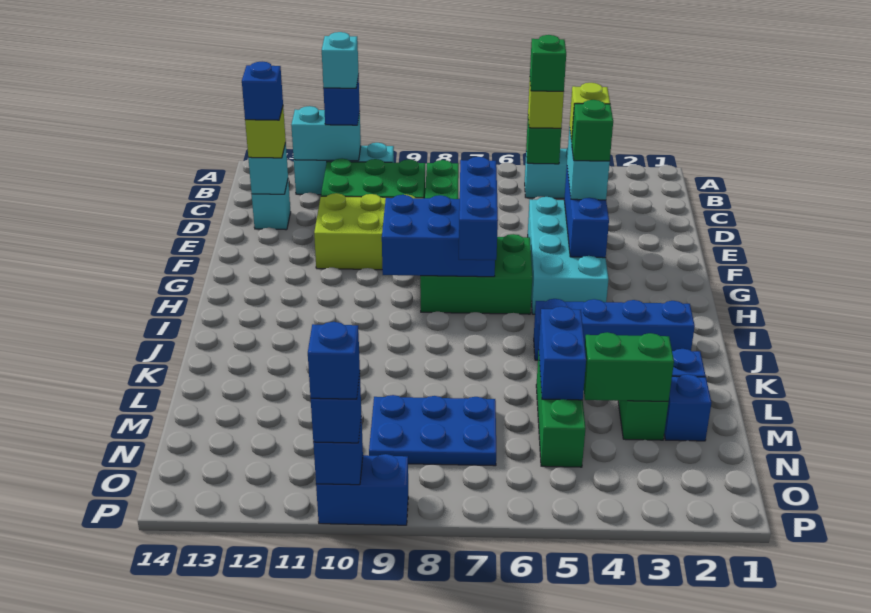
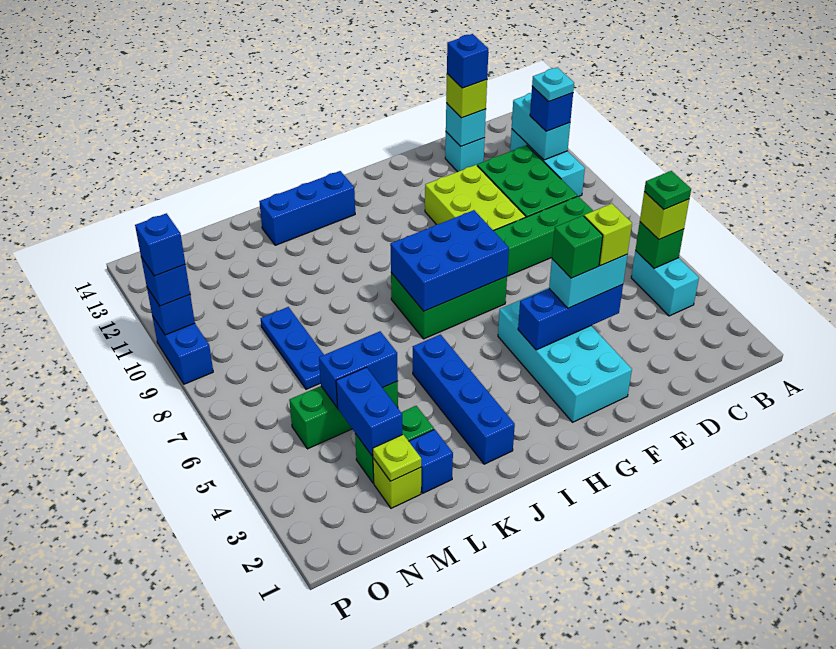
green 1x1 brick [530,35,566,91] -> green 1x1 plate [644,171,691,209]
cyan 1x1 brick [322,32,359,88] -> cyan 1x1 plate [532,67,574,102]
cyan 2x4 brick [528,197,609,314] -> cyan 2x4 brick turned to [498,288,632,422]
green 2x3 brick [420,234,532,314] -> green 2x3 brick turned to [391,273,507,339]
blue 2x3 brick [382,195,495,277] -> blue 2x3 brick turned to [390,210,509,311]
blue 1x3 brick [459,157,498,260] -> blue 1x3 brick moved to [259,171,355,245]
blue 1x1 brick [664,374,711,441] -> lime 1x1 brick [373,458,421,508]
none -> lime 1x1 plate [373,435,421,481]
green 1x2 brick [584,332,674,401] -> blue 1x2 brick [336,367,402,456]
blue 2x3 plate [369,395,496,466] -> blue 1x3 plate [261,307,324,389]

